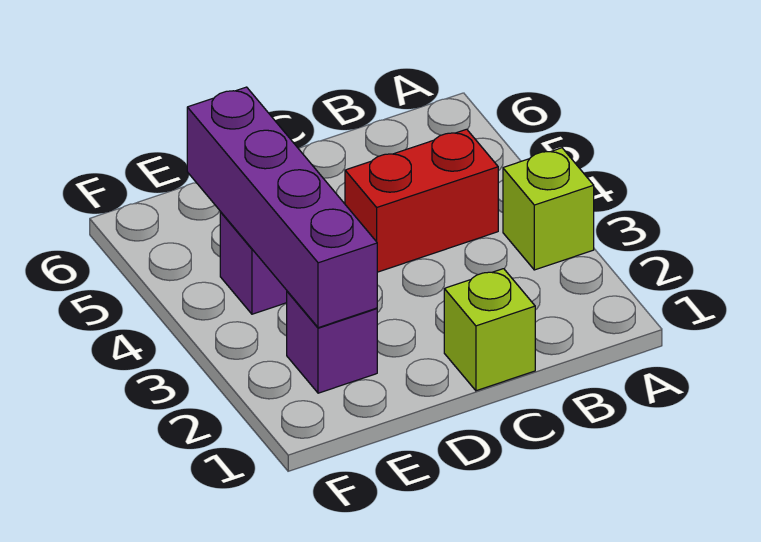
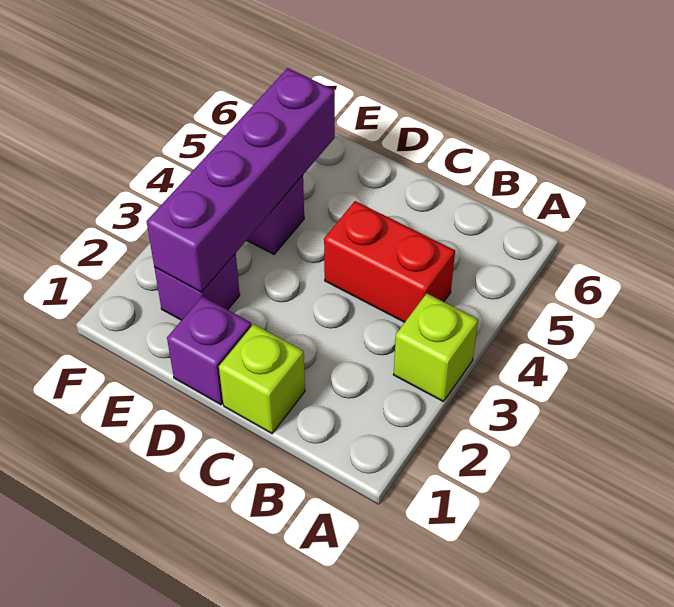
none -> purple 1x1 brick [167,296,251,405]

